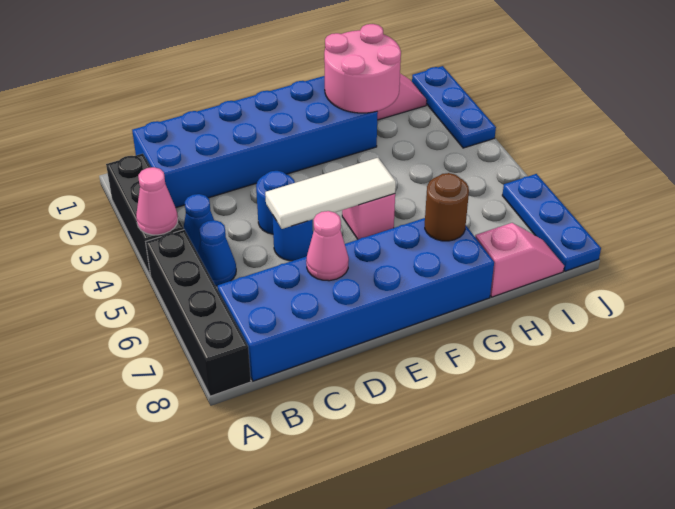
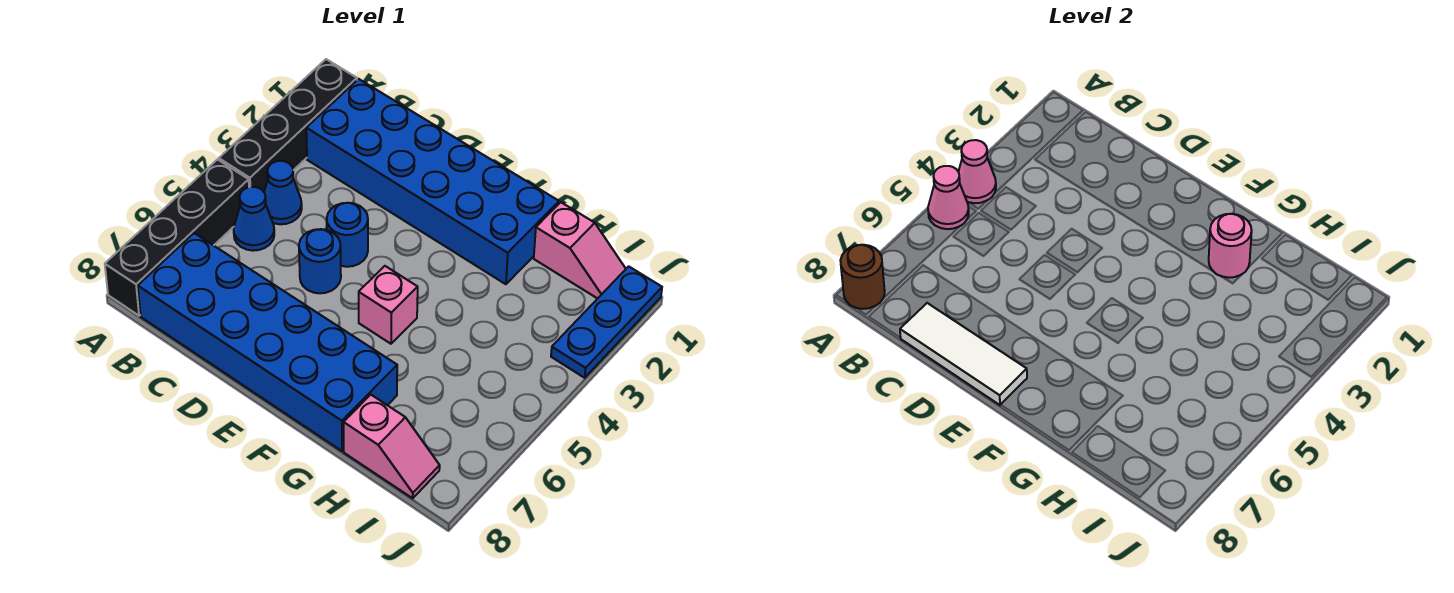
black 1x3 brick [106,154,184,276] -> black 1x4 brick [219,59,357,192]
white 1x3 tile [265,158,396,229] -> white 1x3 tile moved to [900,303,1027,405]
pink 1x1 cone [306,211,349,281] -> pink 1x1 cone moved to [928,166,969,229]
pink 2x2 round brick [324,24,401,113] -> pink 1x1 round brick [1209,214,1252,278]
brown 1x1 round brick [425,173,469,241] -> brown 1x1 round brick moved to [840,245,885,309]
blue 1x3 plate [502,174,601,271] -> none

